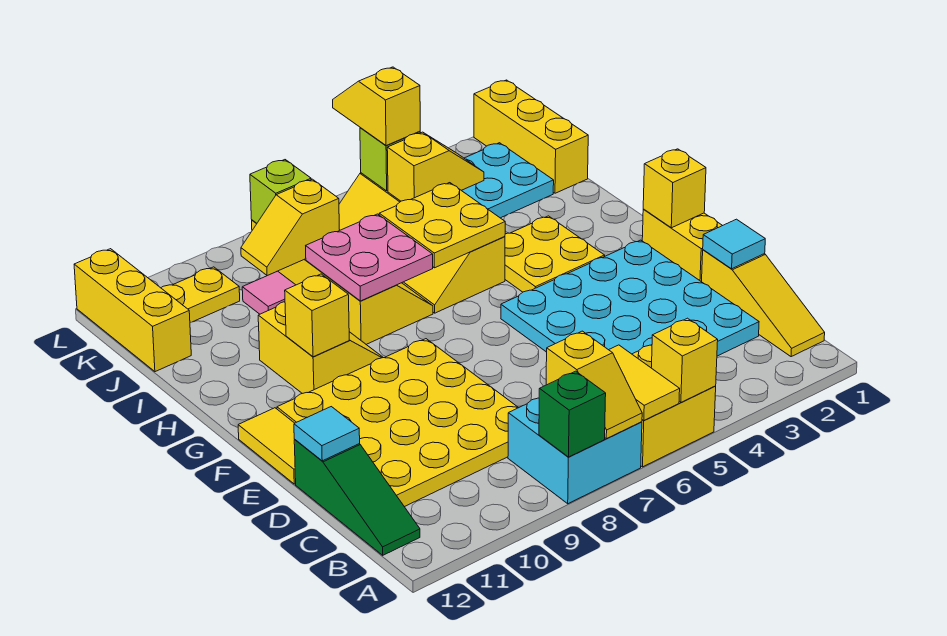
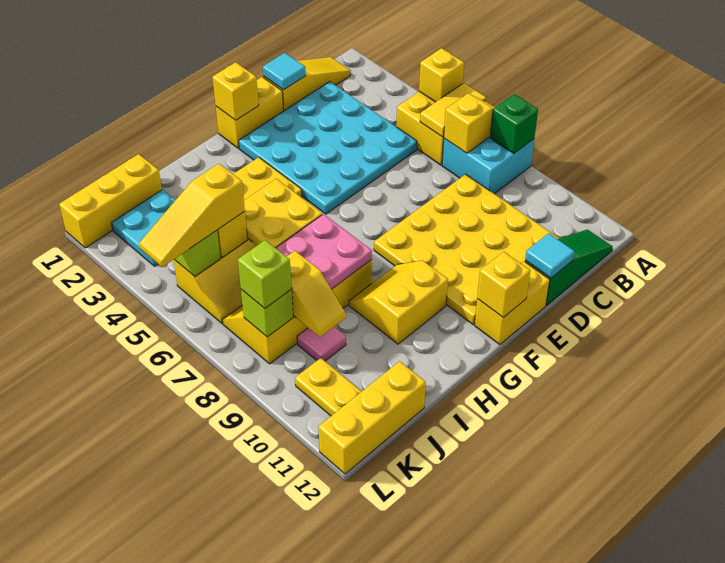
yellow 1x2 tile [238,408,296,484] -> yellow 1x2 brick [475,262,550,345]
yellow 1x1 brick [285,274,349,357] -> yellow 1x1 brick moved to [477,252,530,318]
yellow 1x2 slope [333,67,420,146] -> yellow 1x3 slope [139,164,245,267]
none -> lime 1x1 brick [238,240,292,308]

